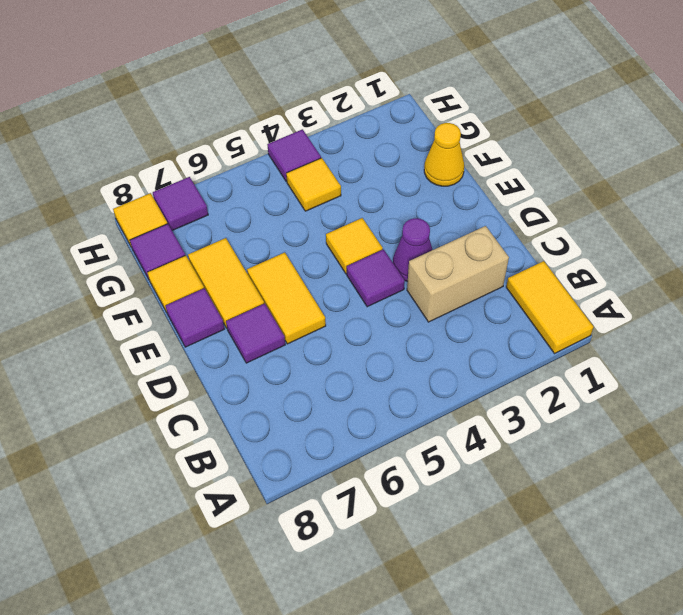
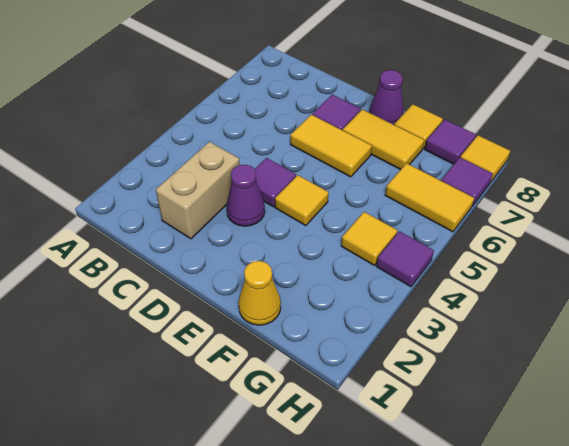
yellow 1x2 tile [506,261,594,353] -> yellow 1x2 tile moved to [385,163,474,232]
purple 1x1 tile [166,288,224,347] -> purple 1x1 cone [369,70,404,125]

